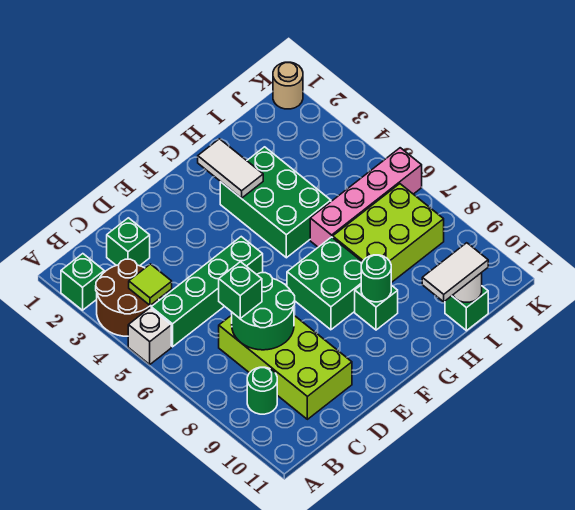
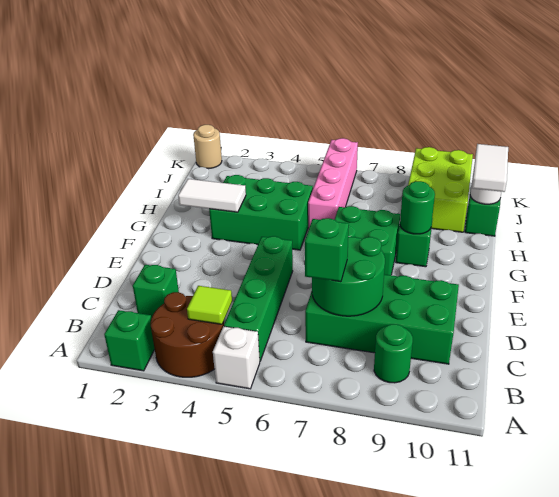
lime 2x4 brick [219,315,352,419] -> green 2x4 brick [305,275,459,364]
lime 2x3 brick [333,184,444,283] -> lime 2x3 brick moved to [408,147,473,232]

